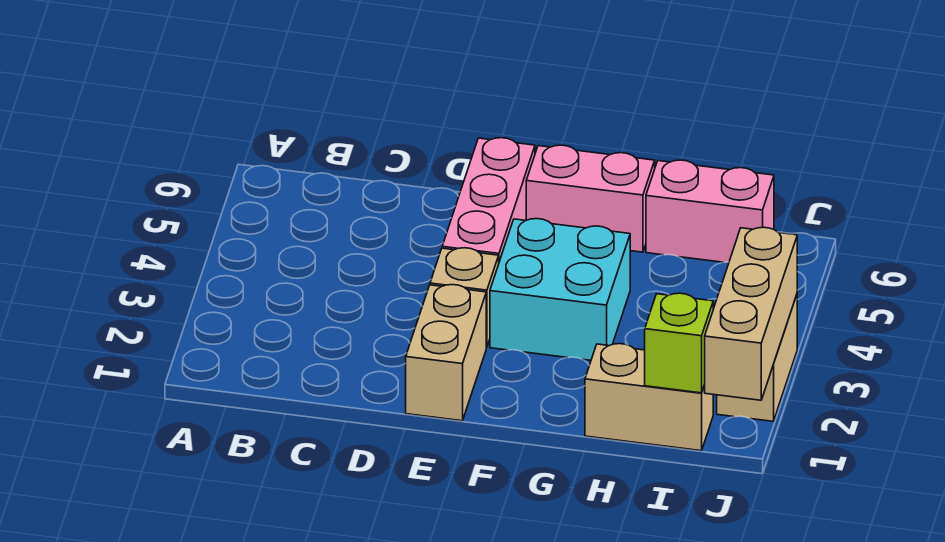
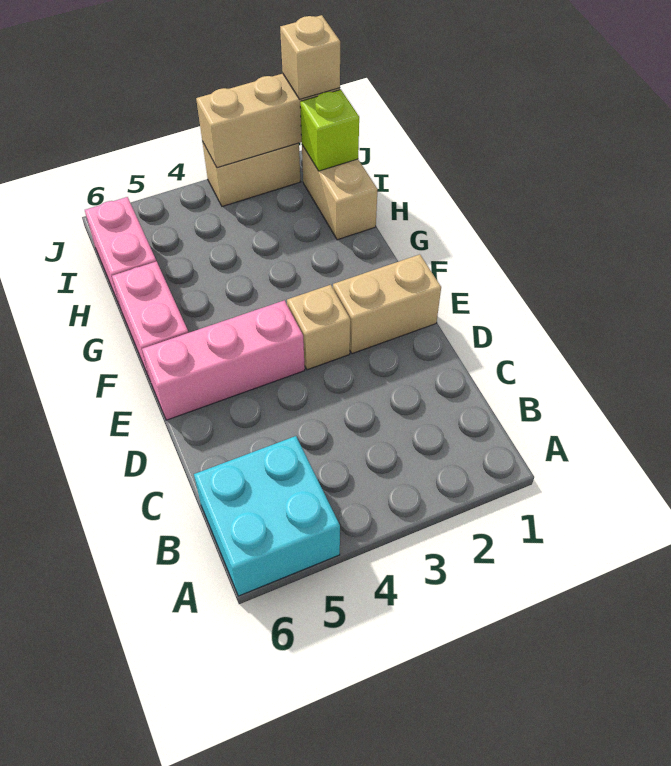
cyan 2x2 brick [490,219,630,360] -> cyan 2x2 brick moved to [194,436,340,596]
none -> tan 1x1 brick [280,15,340,99]

